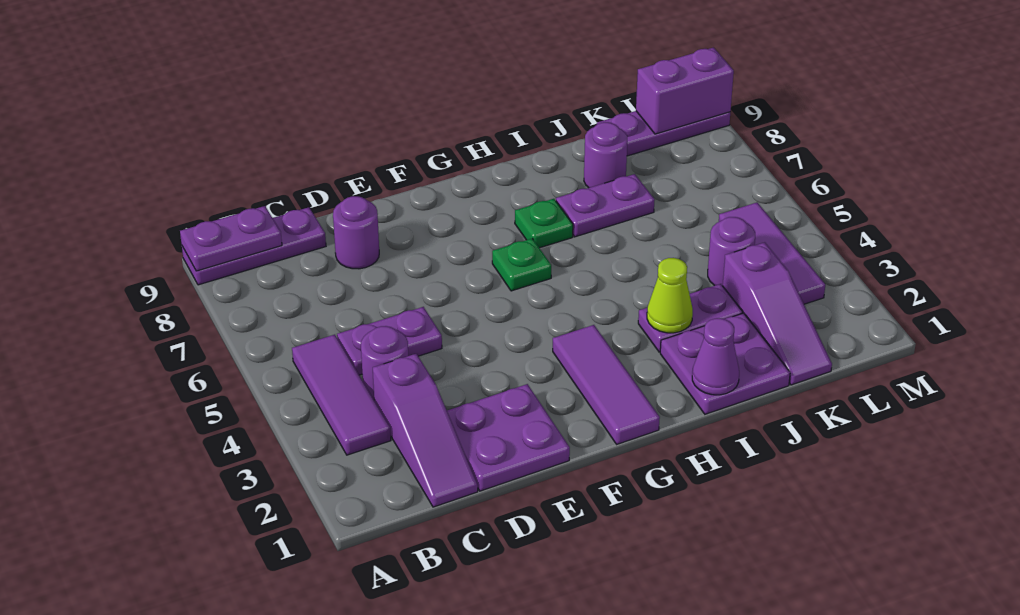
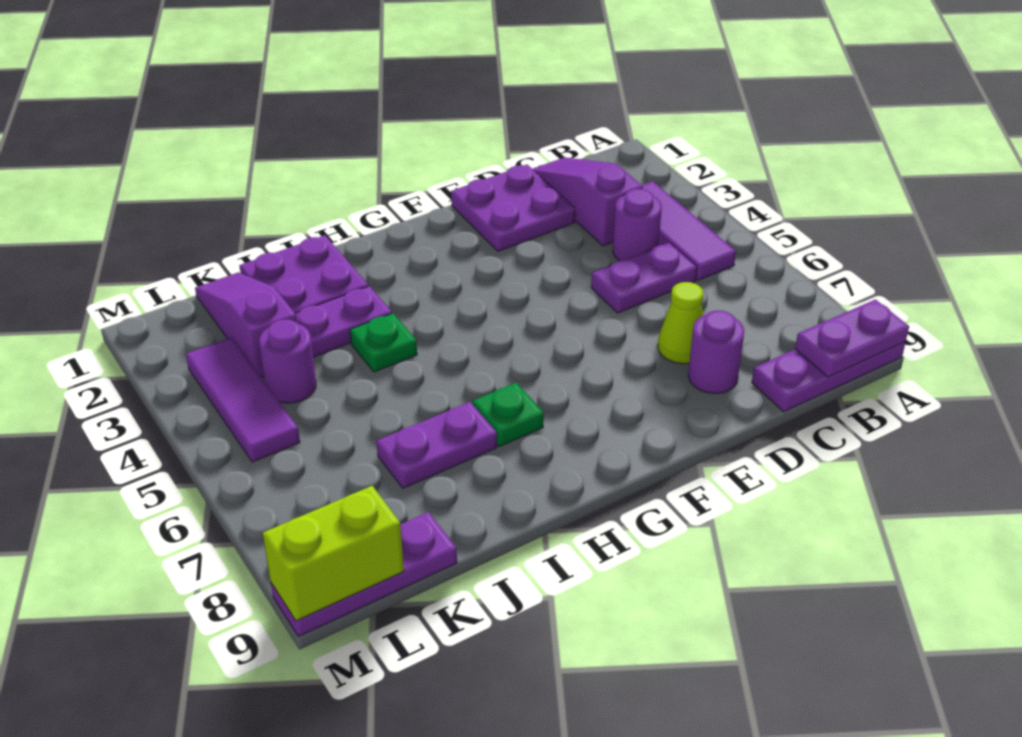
purple 1x3 tile [553,325,660,444] -> none
green 1x1 plate [492,239,551,291] -> green 1x1 plate moved to [350,313,417,372]
purple 1x1 cone [692,318,739,395] -> none
lime 1x1 cone [647,258,693,333] -> lime 1x1 cone moved to [658,282,703,364]
purple 1x1 round brick [584,122,627,188] -> none
purple 1x2 brick [636,48,734,134] -> lime 1x2 brick [263,486,404,621]

